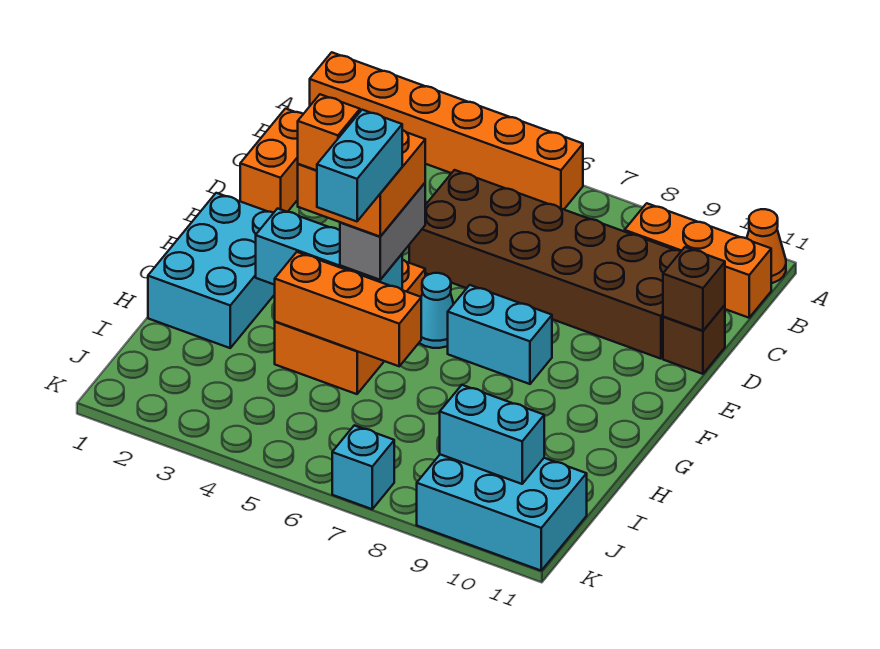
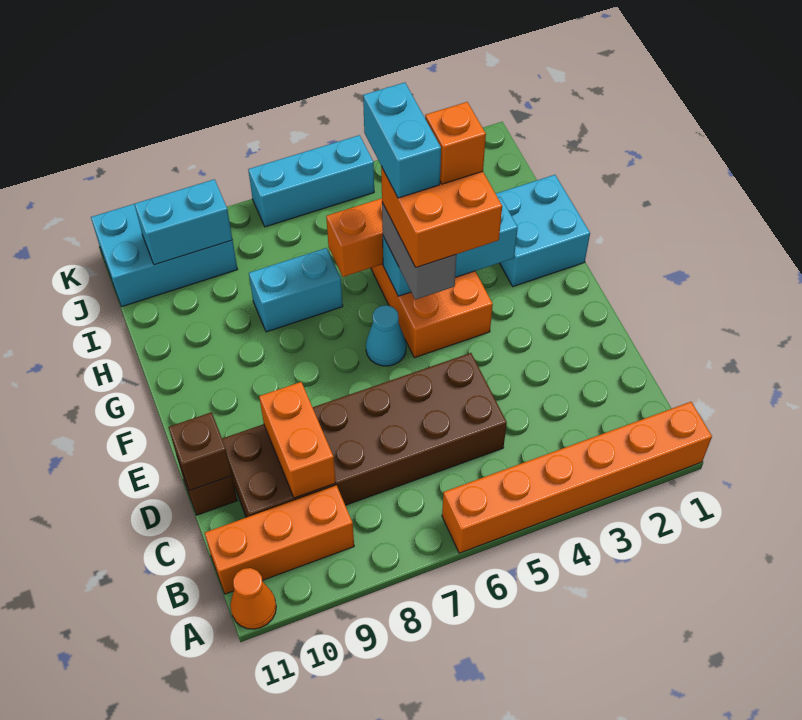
orange 1x2 brick [240,109,303,212] -> orange 1x2 brick moved to [259,382,336,498]
cyan 2x3 brick [148,193,275,348] -> cyan 2x2 brick [496,175,590,286]
cyan 1x2 brick [448,285,552,384] -> cyan 1x2 brick moved to [249,248,343,332]
cyan 1x1 brick [332,425,394,509] -> cyan 1x3 brick [248,135,374,227]

